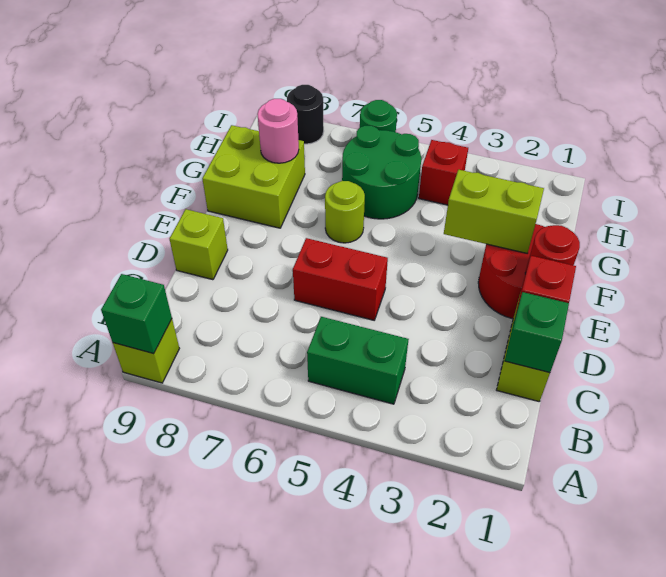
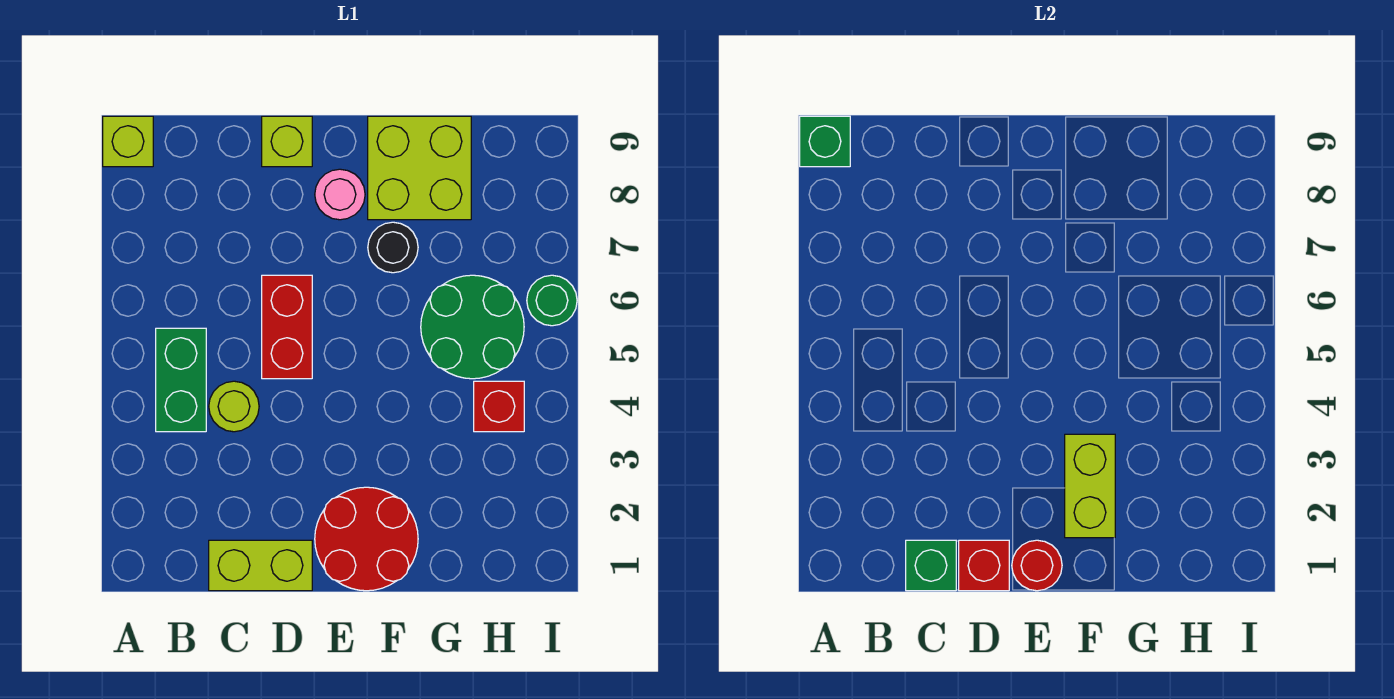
lime 1x1 round brick [325,181,365,243] -> lime 1x1 round brick moved to [209,381,259,432]
pink 1x1 round brick [257,99,299,163] -> pink 1x1 round brick moved to [315,169,365,220]
black 1x1 round brick [287,85,324,144] -> black 1x1 round brick moved to [368,222,418,273]

